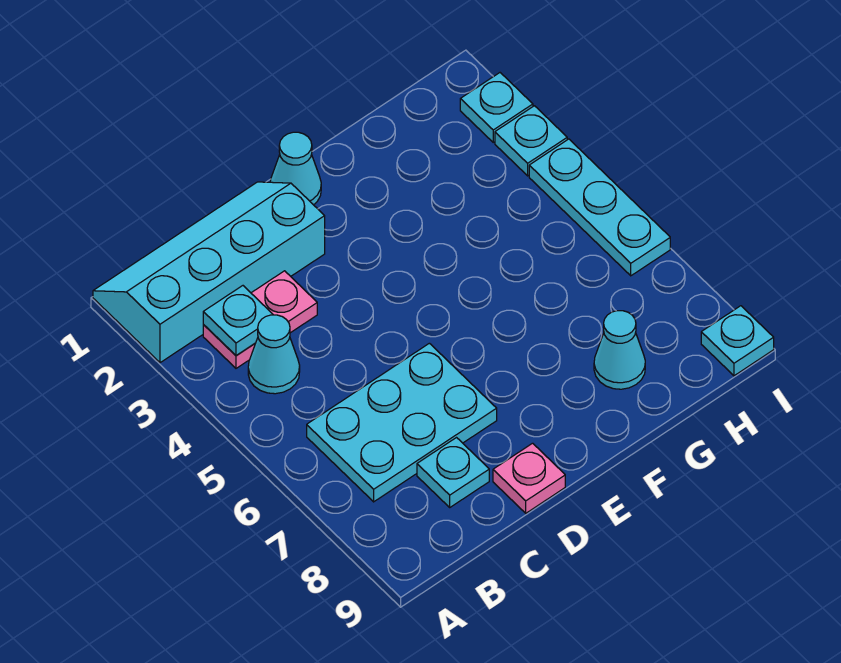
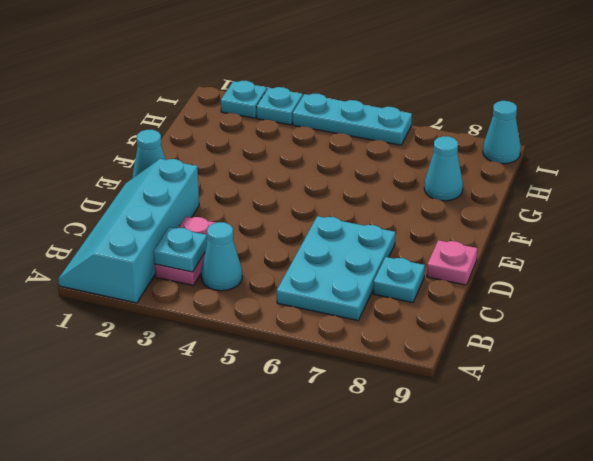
cyan 1x1 plate [701,306,774,376] -> cyan 1x1 cone [483,101,521,164]

